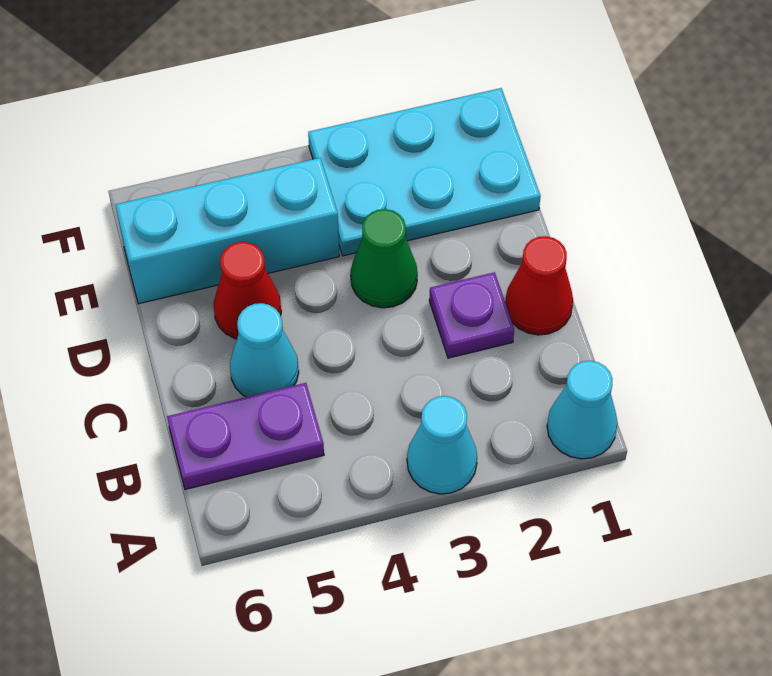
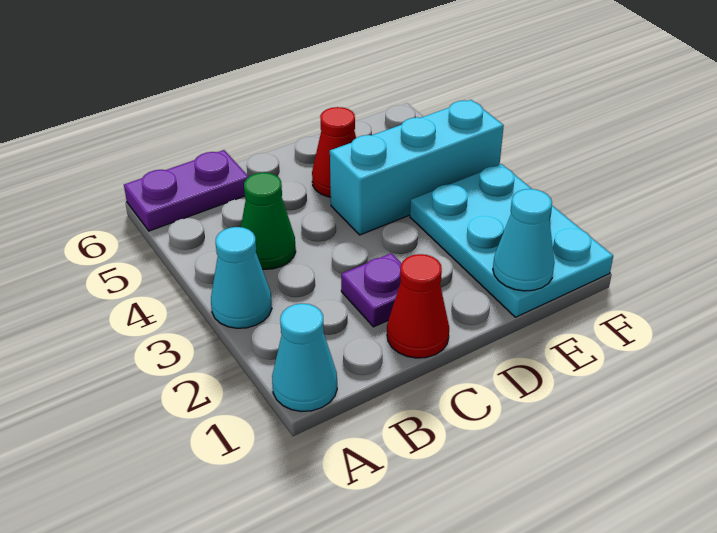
purple 1x2 plate [167,383,324,489] -> purple 1x2 plate turned to [124,150,249,231]
cyan 1x1 cone [230,303,299,397] -> cyan 1x1 cone moved to [493,189,555,291]
green 1x1 cone [351,209,418,308] -> green 1x1 cone moved to [241,173,296,269]
cyan 1x3 brick [115,158,339,304] -> cyan 1x3 brick turned to [330,100,504,235]

